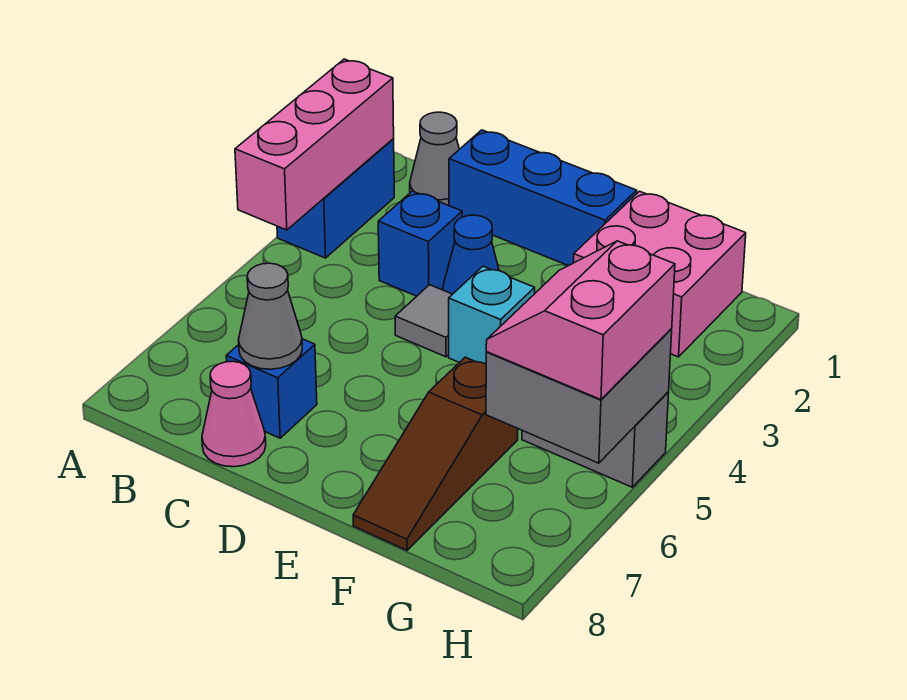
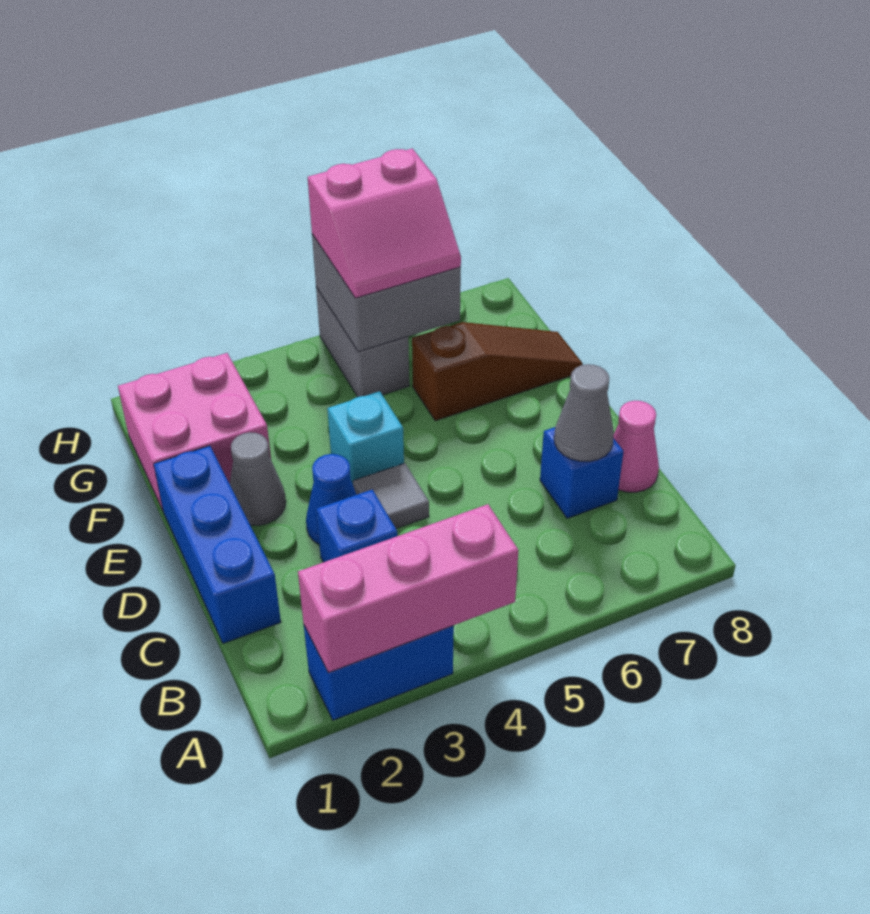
grey 1x1 cone [410,112,459,206] -> grey 1x1 cone moved to [230,432,286,526]

